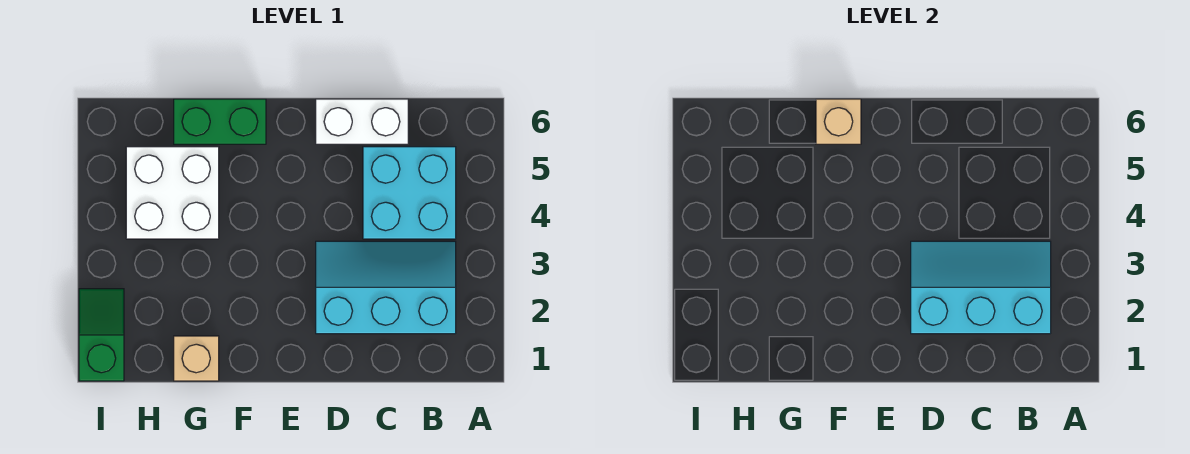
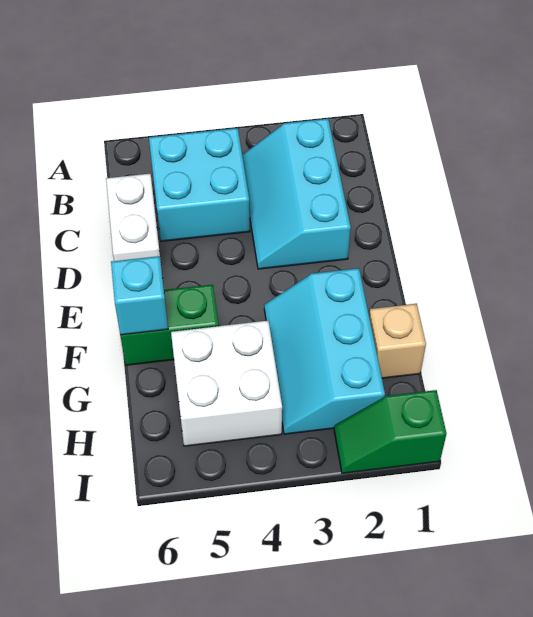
cyan 2x3 slope [911,241,1051,334] -> cyan 2x3 slope moved to [264,268,385,434]
green 1x2 brick [174,99,266,144] -> green 1x2 brick turned to [120,285,218,365]
tan 1x1 brick [816,99,861,144] -> cyan 1x1 brick [111,256,168,335]

